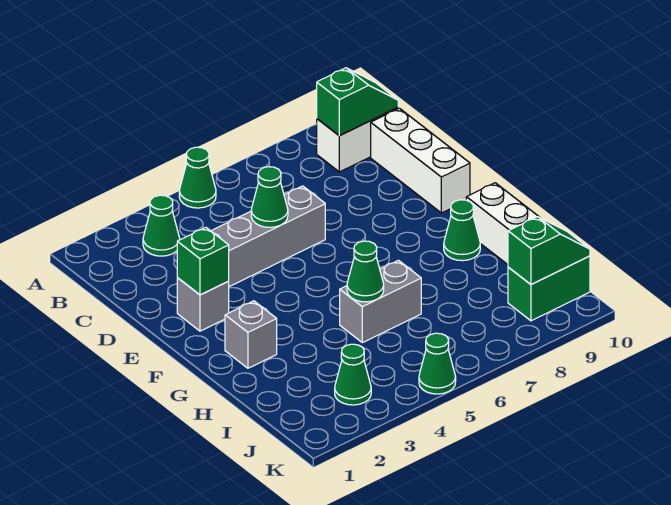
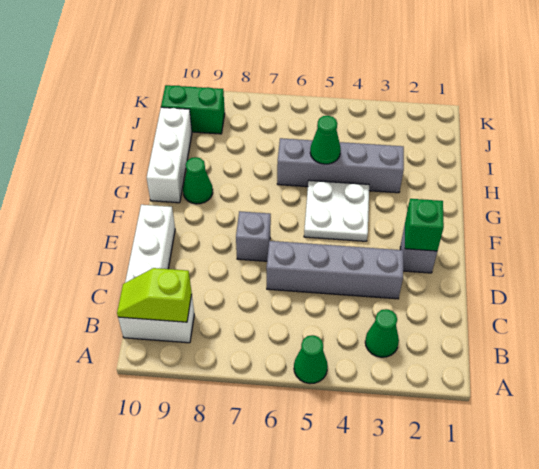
green 1x2 slope [317,68,398,136] -> lime 1x2 slope [117,268,192,322]
green 1x1 cone [251,167,288,227] -> none
none -> white 2x2 plate [304,180,369,241]
grey 1x1 brick [225,301,277,368] -> grey 1x1 brick moved to [236,211,271,261]
grey 1x2 brick [340,260,421,343] -> grey 1x4 brick [277,138,404,193]
green 1x1 cone [335,344,371,405] -> none
green 1x2 slope [508,217,590,285] -> none
green 1x1 cone [419,333,456,394] -> none

